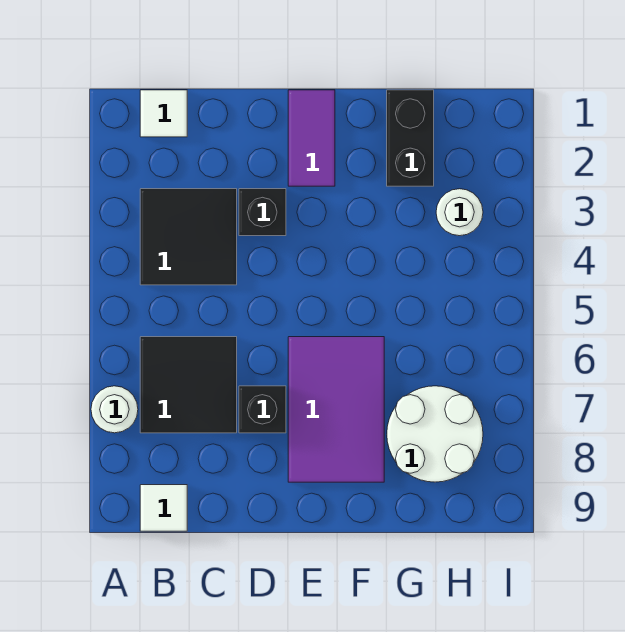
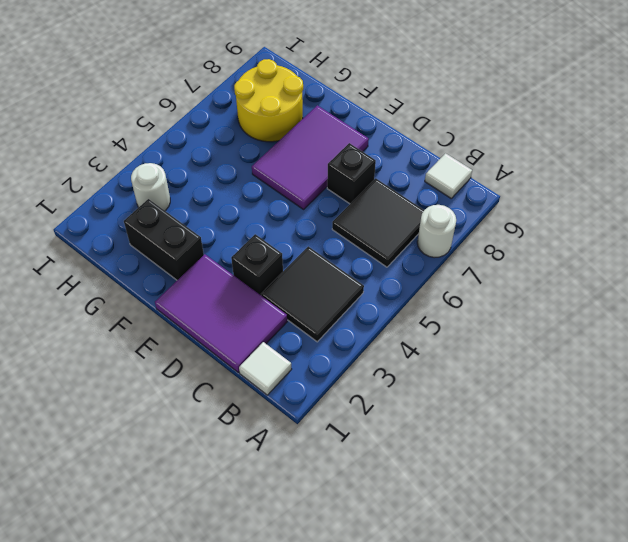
purple 1x2 tile [288,90,335,186] -> purple 2x3 tile [155,254,287,372]
black 1x2 brick [387,90,434,186] -> black 1x2 brick turned to [124,199,204,280]
white 2x2 round brick [387,386,483,482] -> yellow 2x2 round brick [234,59,303,142]

